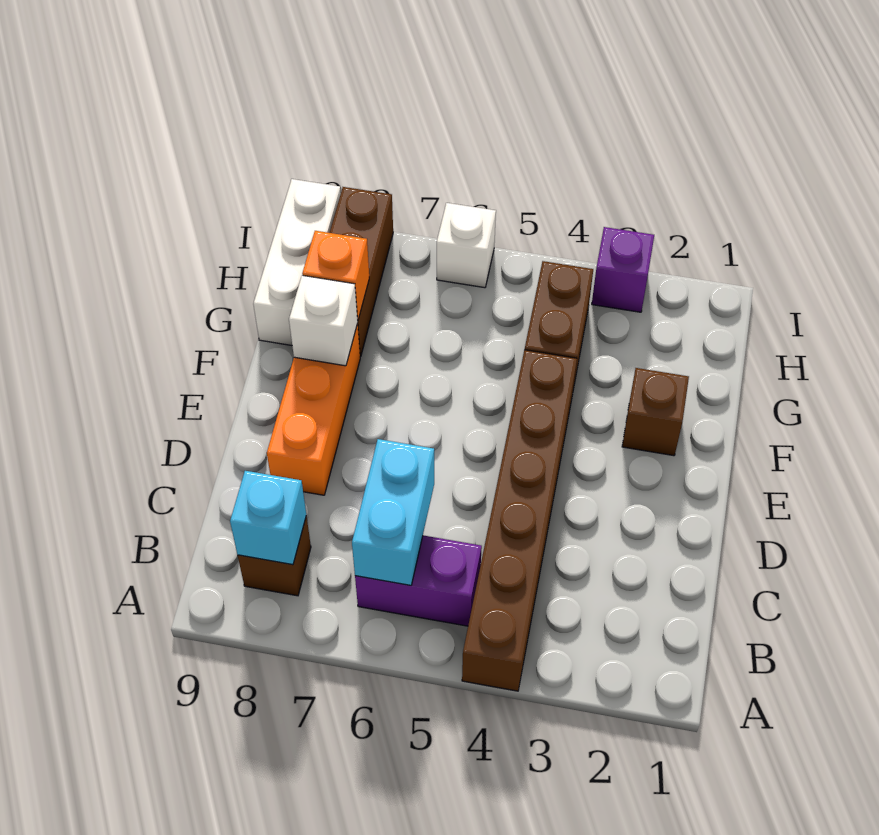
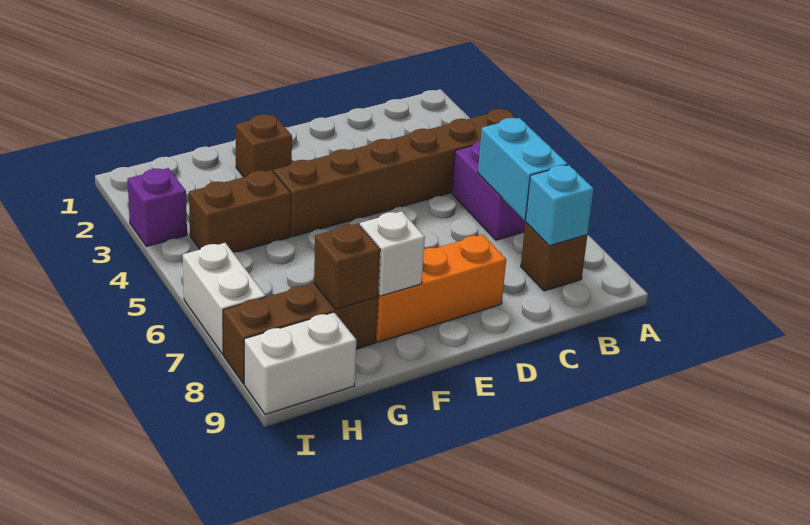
cyan 1x2 brick [352,439,434,585] -> cyan 1x2 brick turned to [478,118,568,220]
orange 1x1 brick [302,231,369,320] -> brown 1x1 brick [314,223,380,309]
white 1x3 brick [253,179,341,345] -> white 1x2 brick [244,312,356,414]
white 1x1 brick [437,203,496,288] -> white 1x2 brick [183,243,266,354]

